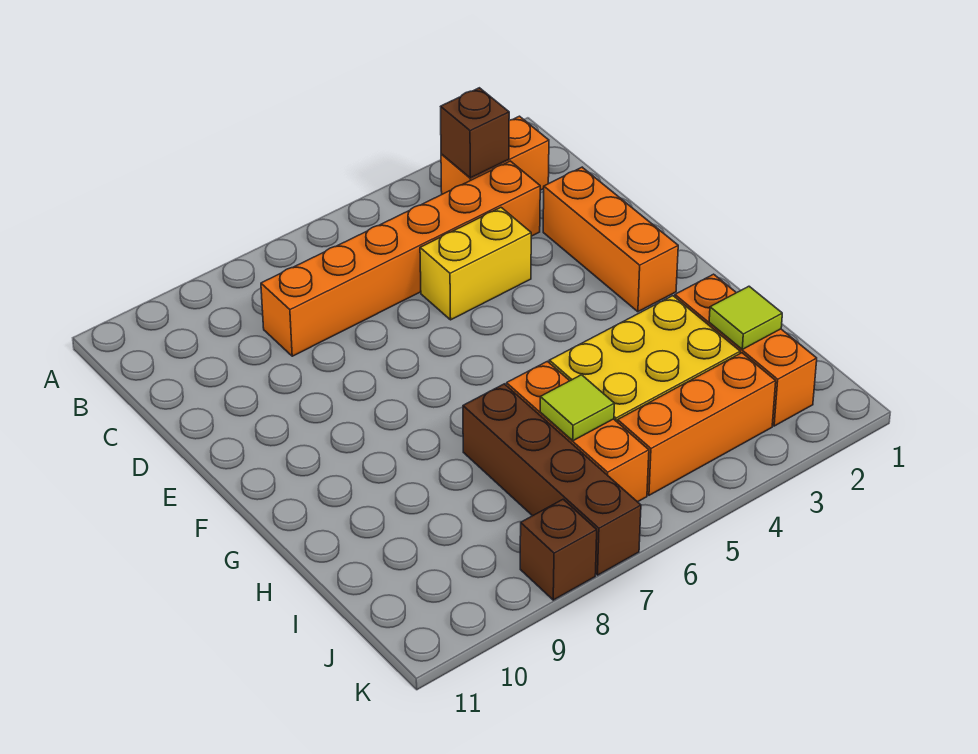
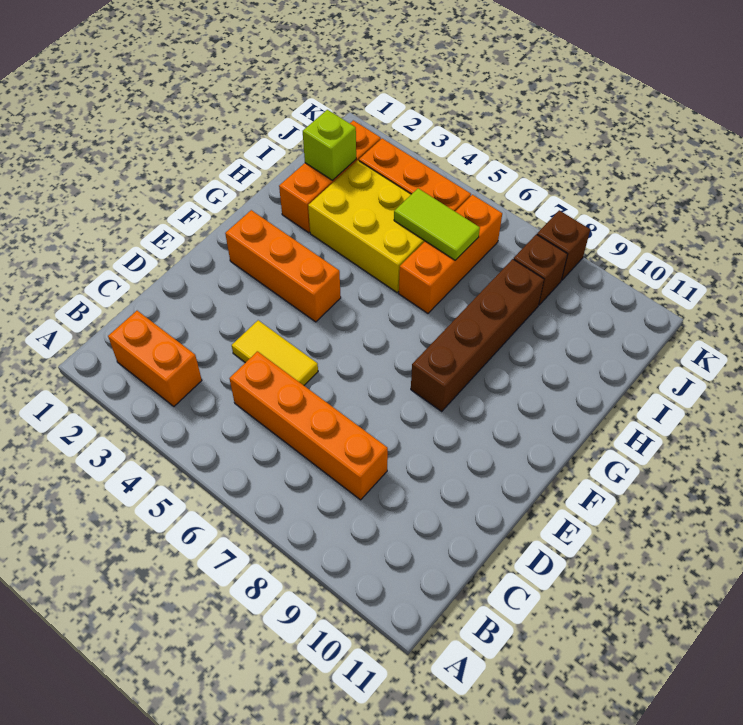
brown 1x1 brick [441,88,509,178] -> brown 1x1 brick moved to [513,234,568,305]
orange 1x6 brick [261,161,540,356] -> orange 1x4 brick [230,351,388,500]
orange 1x3 brick [543,167,678,312] -> orange 1x3 brick turned to [225,210,341,322]
yellow 1x2 brick [420,208,531,320] -> yellow 1x2 tile [232,320,318,385]
brown 1x4 brick [463,384,641,575] -> brown 1x4 brick moved to [411,259,544,411]
lime 1x1 tile [709,286,782,349] -> lime 1x1 brick [303,110,356,180]
lime 1x1 tile [540,375,614,441] -> lime 1x2 tile [394,188,480,260]

